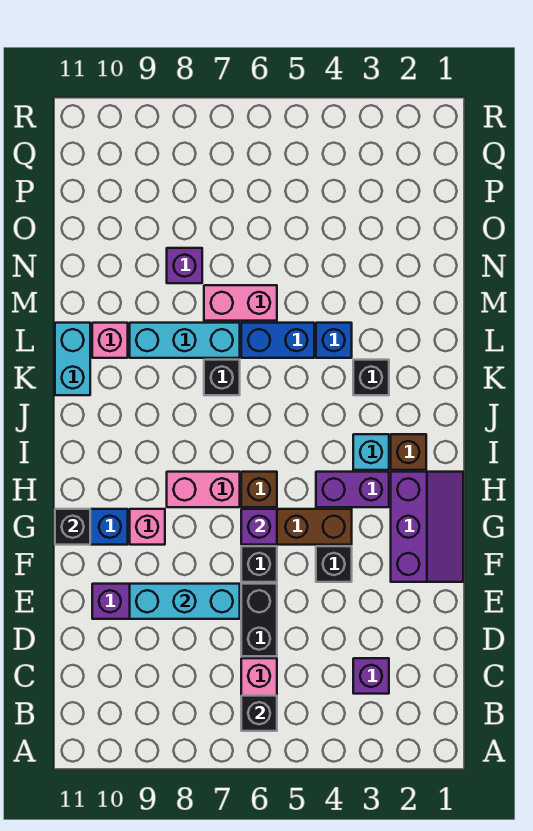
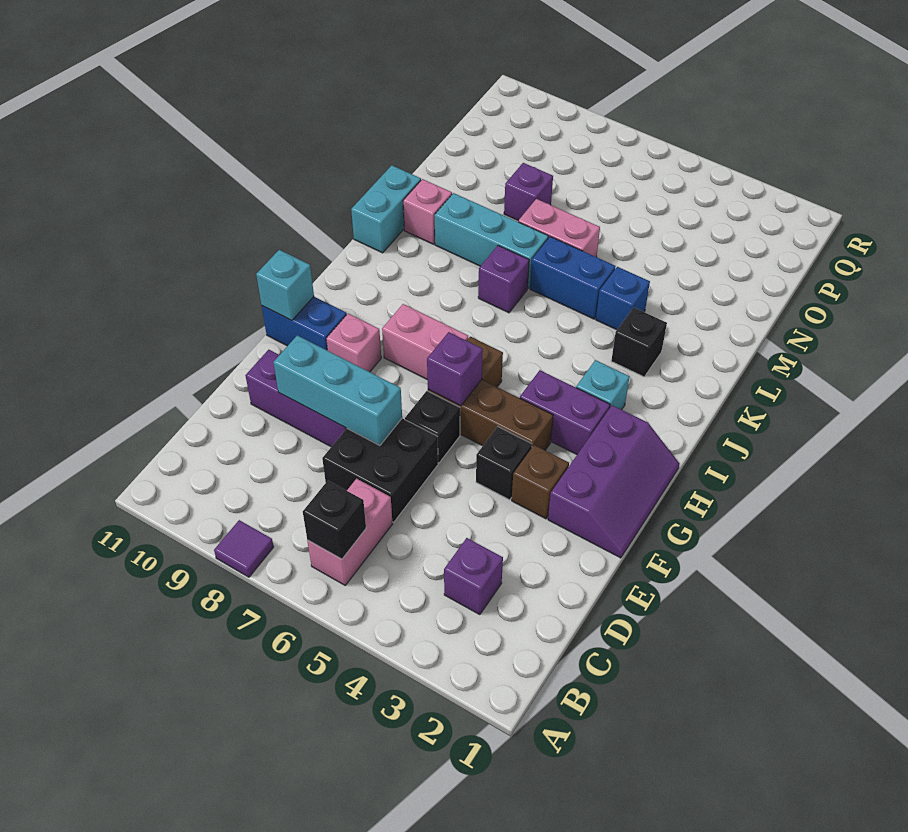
none -> purple 1x1 tile [214,520,274,577]
black 1x2 brick [241,584,277,656] -> black 2x2 brick [322,418,438,522]
black 1x1 brick [55,509,90,545] -> cyan 1x1 brick [256,250,314,321]
brown 1x1 brick [391,434,426,470] -> brown 1x1 brick moved to [512,445,569,519]
black 1x1 brick [204,360,240,395] -> purple 1x1 brick [478,245,529,313]

